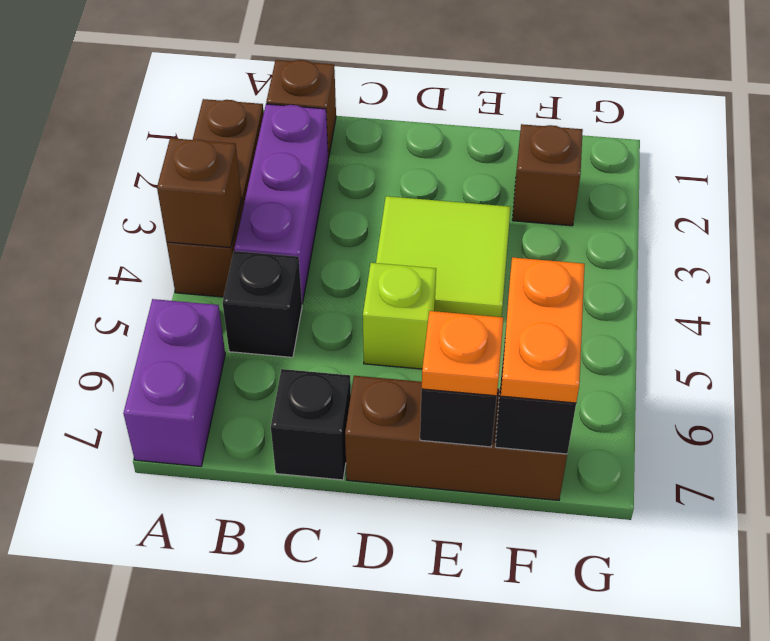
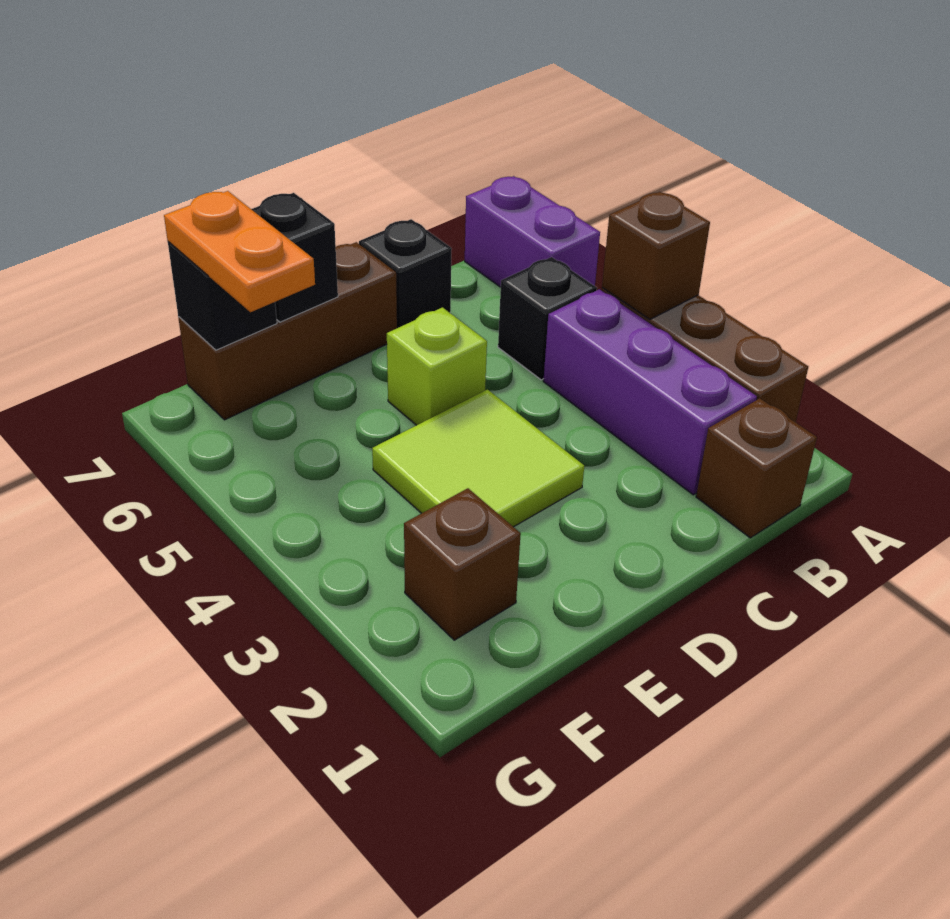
orange 1x1 plate [422,311,503,396] -> none

